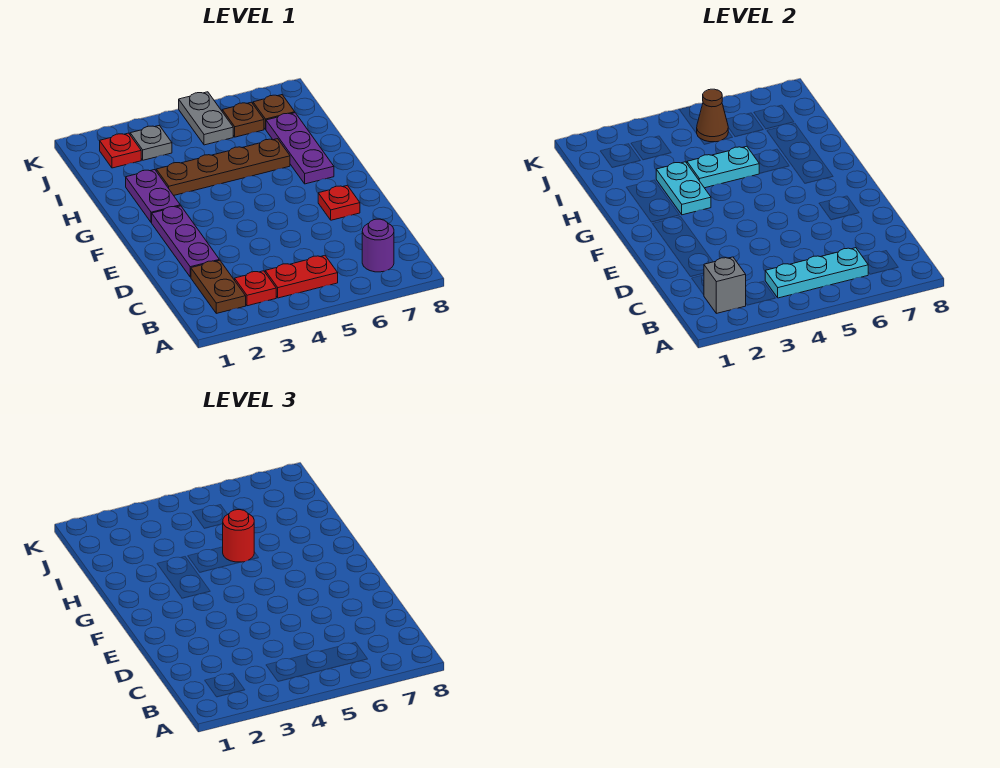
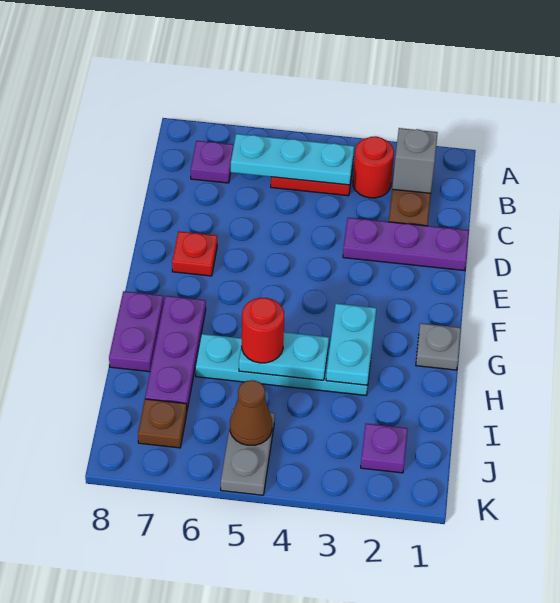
red 1x1 plate [235,271,276,306] -> red 1x1 round brick [353,136,394,198]
purple 1x1 round brick [362,219,394,272] -> purple 1x1 plate [191,141,234,183]
purple 1x3 plate [152,206,219,277] -> purple 1x3 plate turned to [343,218,469,271]
purple 1x2 plate [126,170,180,223] -> purple 1x2 plate moved to [109,291,164,372]
brown 1x4 plate [156,139,290,195] -> cyan 1x4 plate [195,334,371,395]
red 1x1 plate [100,133,141,168] -> purple 1x1 plate [361,424,408,473]
grey 1x1 plate [130,126,172,160] -> grey 1x1 plate moved to [416,323,461,370]
brown 1x1 plate [222,102,264,137] -> none

